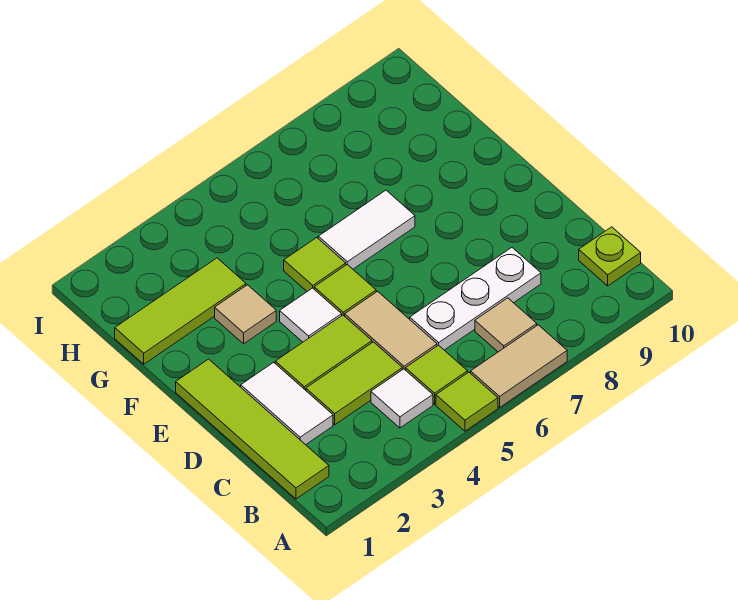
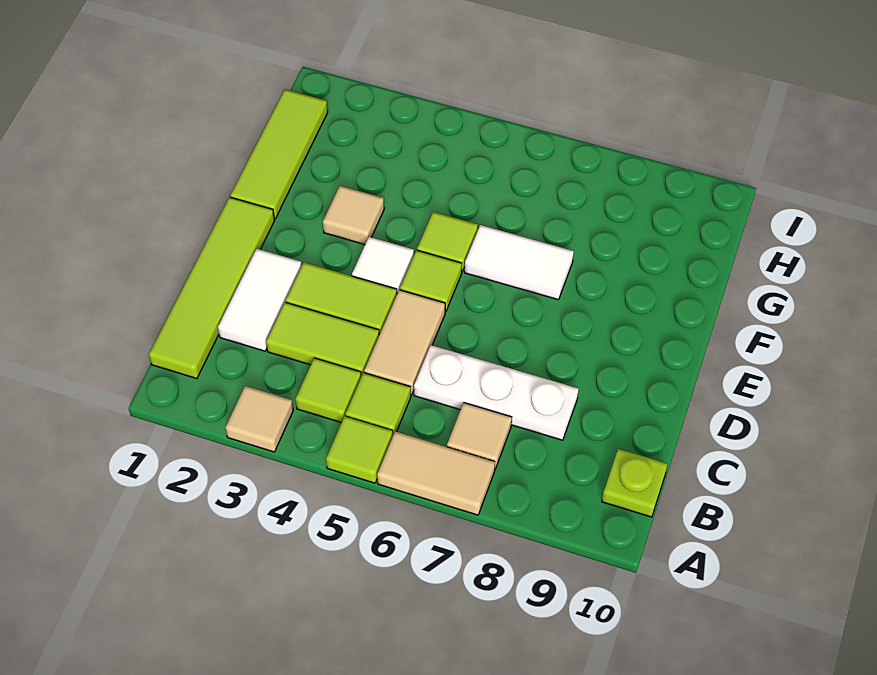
none -> tan 1x1 tile [225,386,293,452]
white 1x1 tile [371,369,433,428] -> lime 1x1 tile [295,358,361,423]
lime 1x3 tile [115,258,246,364] -> lime 1x3 tile turned to [230,89,328,219]

